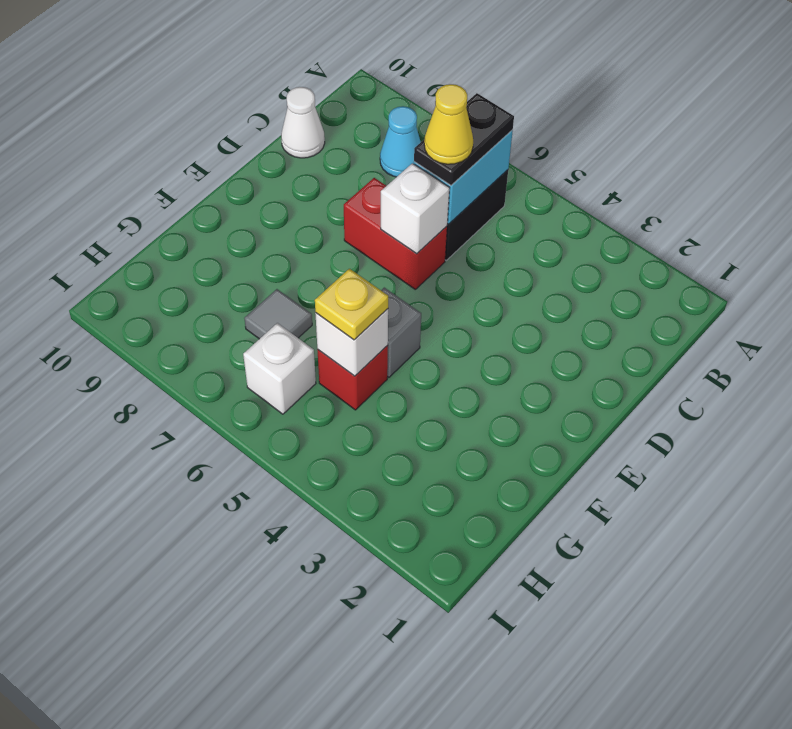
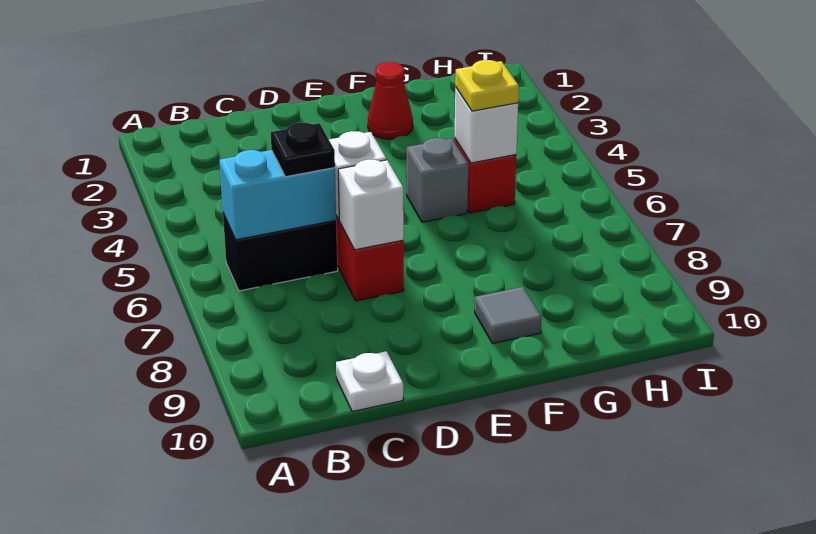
black 1x2 plate [414,93,514,185] -> black 1x1 plate [271,123,335,177]
cyan 1x1 cone [380,106,421,177] -> none
yellow 1x1 cone [424,84,473,164] -> none
white 1x1 cone [281,87,325,158] -> white 1x1 plate [336,351,403,412]
none -> red 1x1 cone [368,62,413,139]
grey 1x1 tile [244,289,312,339] -> grey 1x1 tile moved to [475,287,542,344]
white 1x1 brick [243,323,316,414] -> white 1x1 brick moved to [338,160,404,250]

